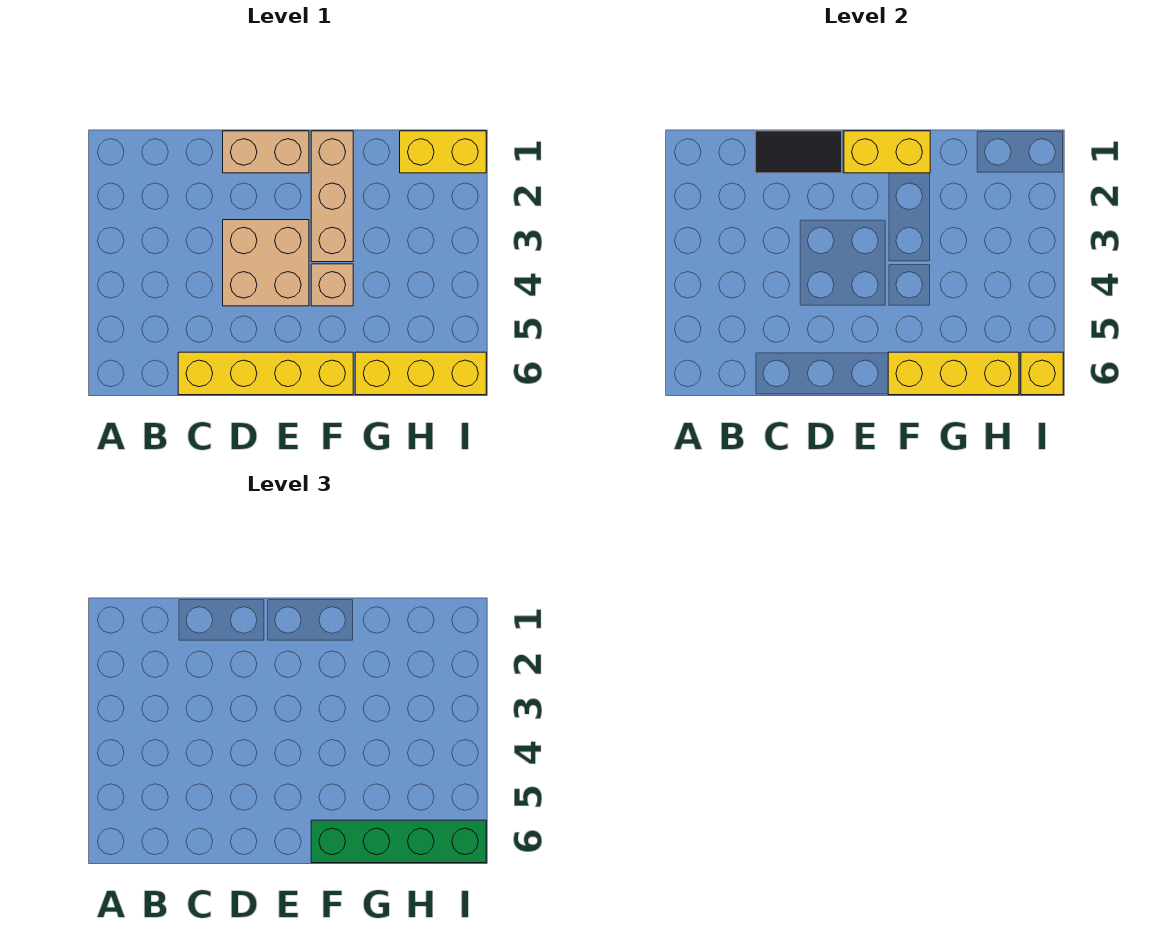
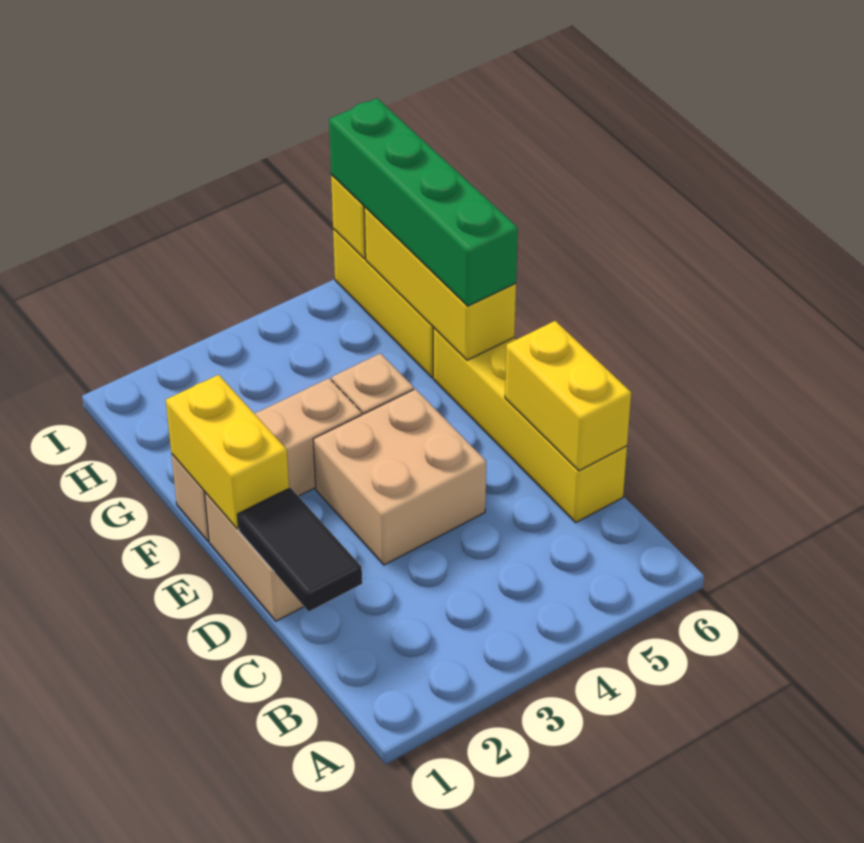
yellow 1x2 brick [400,131,486,173] -> yellow 1x2 brick moved to [505,321,631,471]

